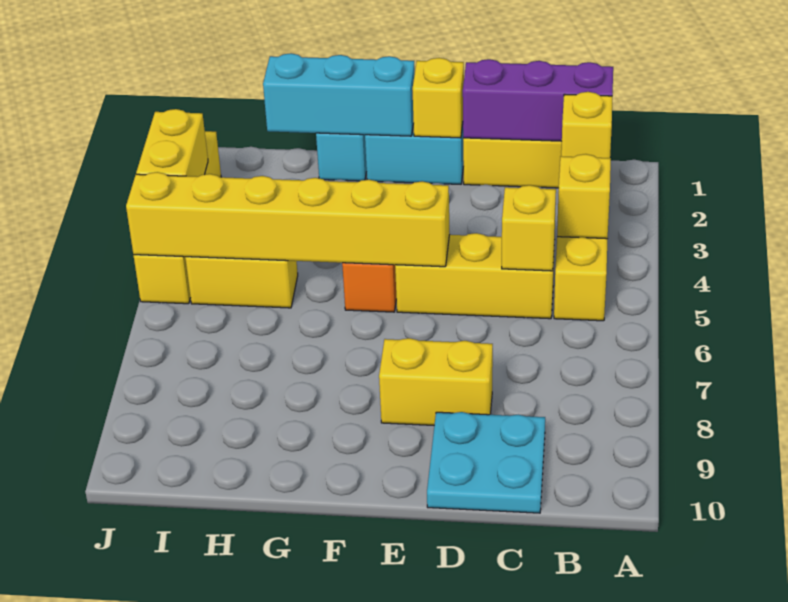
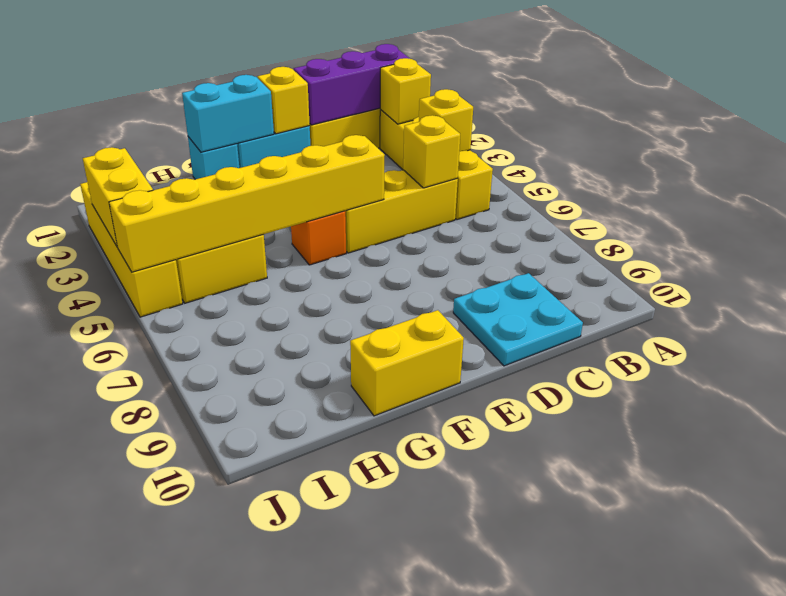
yellow 1x2 brick [379,338,493,425] -> yellow 1x2 brick moved to [350,310,464,416]
cyan 1x3 brick [263,53,415,136] -> cyan 1x2 brick [182,75,274,152]

